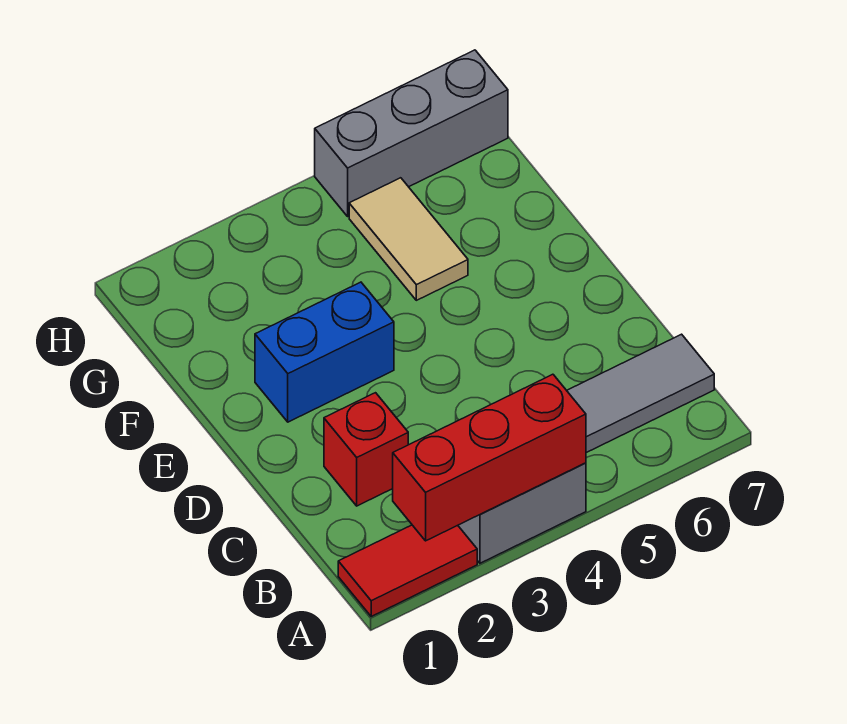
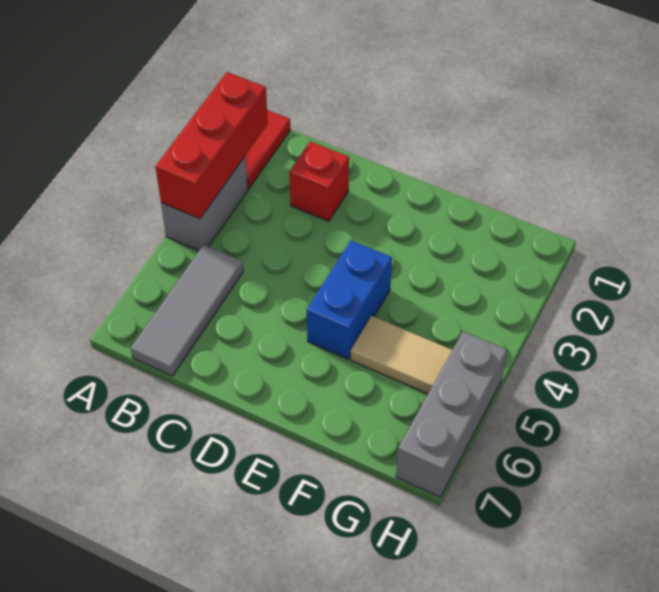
blue 1x2 brick [255,282,394,422] -> blue 1x2 brick moved to [307,240,392,359]

